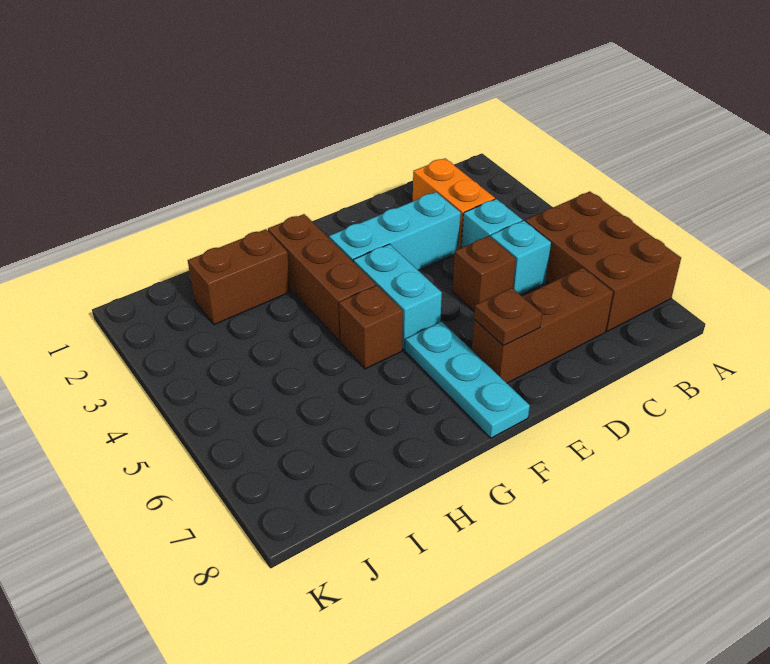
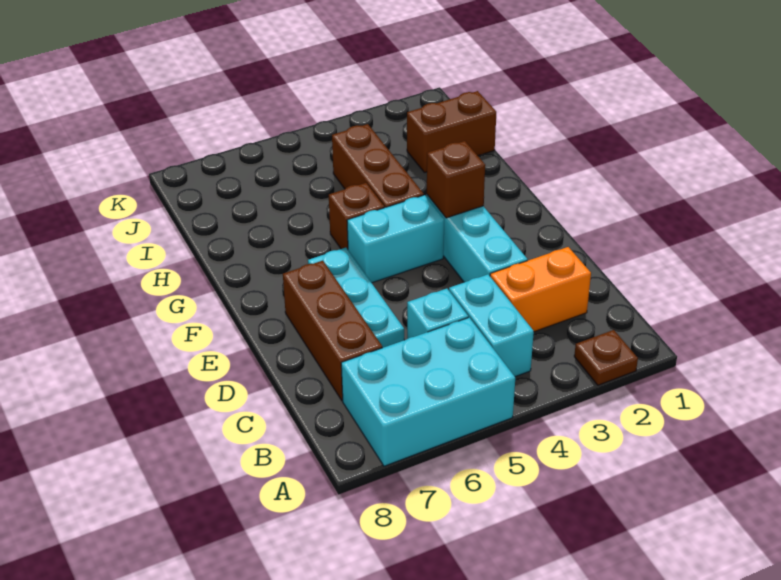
brown 2x3 brick [525,192,681,332] -> cyan 2x3 brick [341,318,515,466]
cyan 1x1 brick [461,199,522,248] -> cyan 1x2 brick [449,274,534,377]
brown 1x1 brick [452,236,516,312] -> brown 1x1 brick moved to [427,141,485,218]
brown 1x1 plate [474,288,542,346] -> brown 1x1 plate moved to [574,330,638,385]
cyan 1x3 plate [405,322,530,438] -> cyan 1x3 plate turned to [308,248,404,348]
brown 1x3 brick [268,214,376,341] -> brown 1x3 brick turned to [332,124,424,208]
brown 1x2 brick [188,229,291,325] -> brown 1x2 brick turned to [407,91,496,172]

